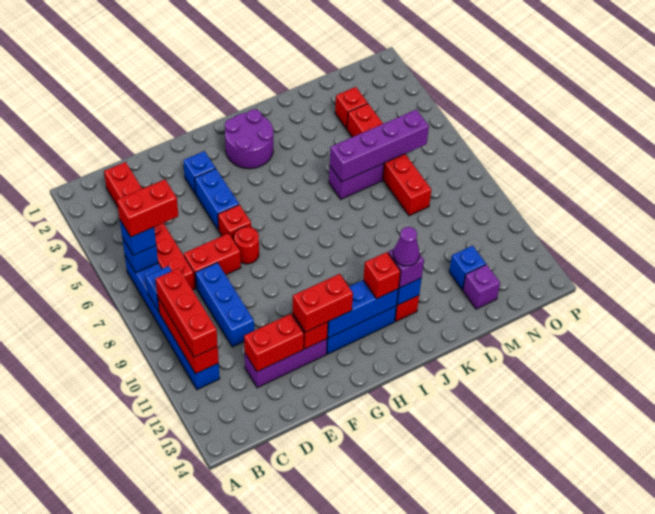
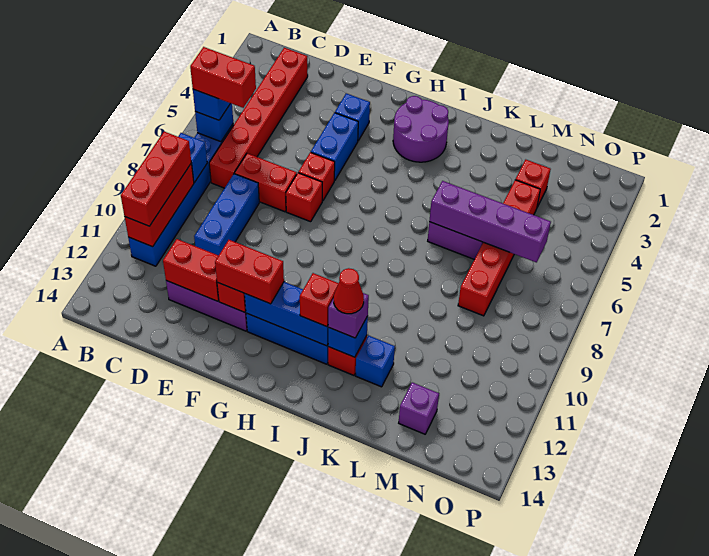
red 1x1 round brick [234,227,259,264] -> red 1x1 brick [286,173,322,222]
purple 1x1 cone [393,227,420,266] -> red 1x1 cone [334,268,364,314]
blue 1x1 brick [449,246,486,290] -> blue 1x1 brick moved to [356,335,395,387]

